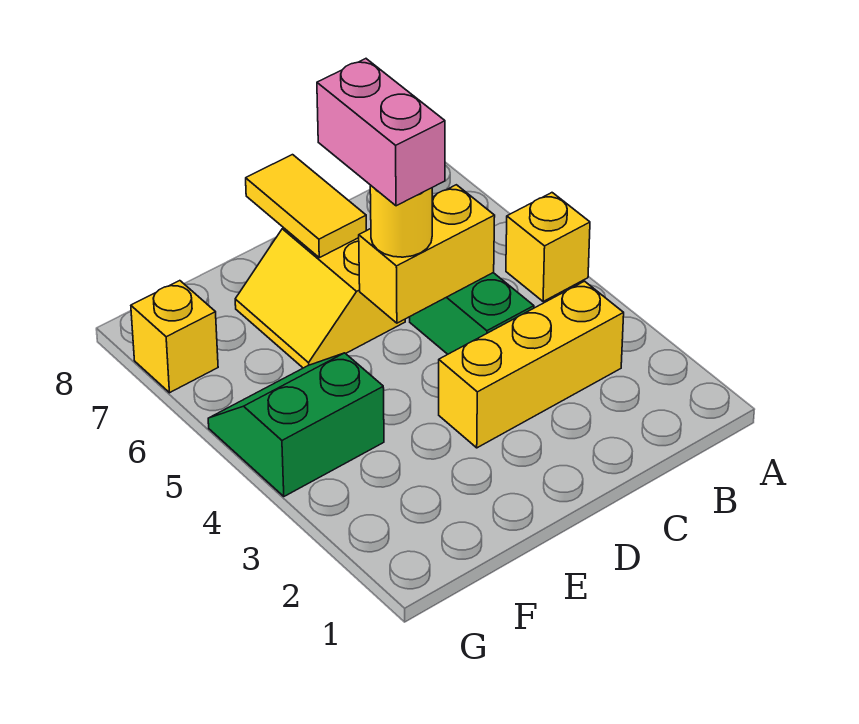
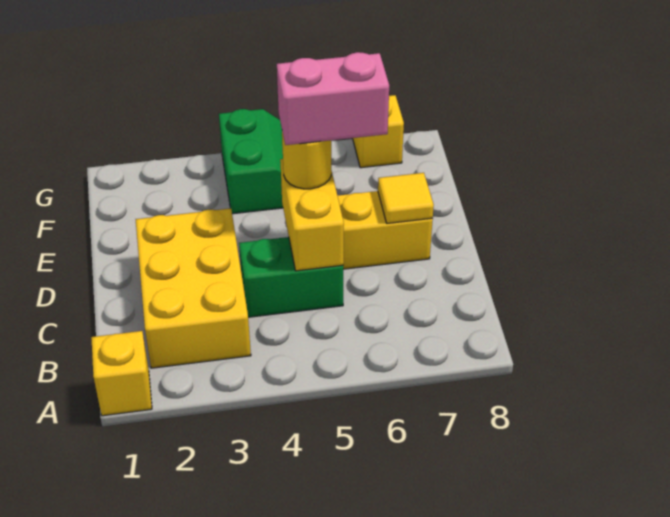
yellow 1x1 brick [506,193,590,302] -> yellow 1x1 brick moved to [91,331,152,416]
yellow 1x3 brick [439,281,624,448] -> yellow 2x3 brick [136,208,251,368]
yellow 1x2 tile [246,155,367,258] -> yellow 1x1 tile [378,173,434,223]

